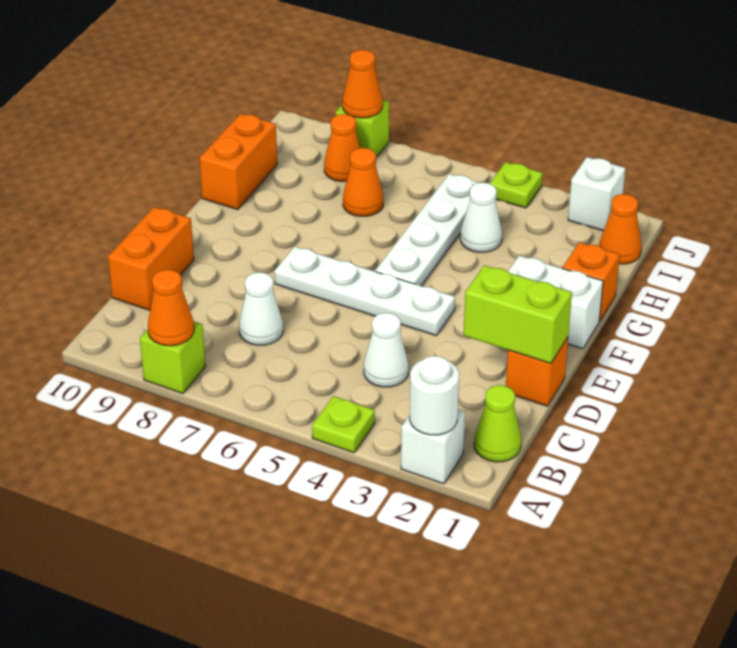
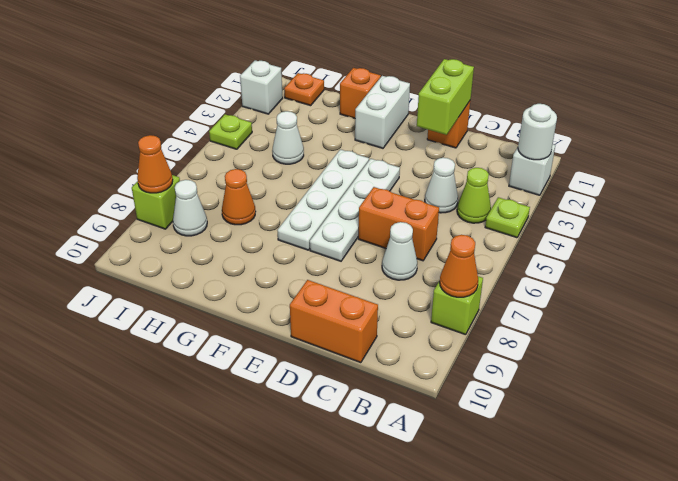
lime 1x1 cone [474,385,521,462] -> lime 1x1 cone moved to [457,168,491,223]
white 1x4 plate [376,174,479,286] -> white 1x4 plate turned to [277,149,369,250]
orange 1x2 brick [199,114,277,209] -> orange 1x2 brick moved to [358,187,439,261]
orange 1x1 cone [599,194,642,264] -> orange 1x1 plate [284,73,324,106]
orange 1x1 cone [324,114,360,182] -> white 1x1 cone [173,180,207,236]

